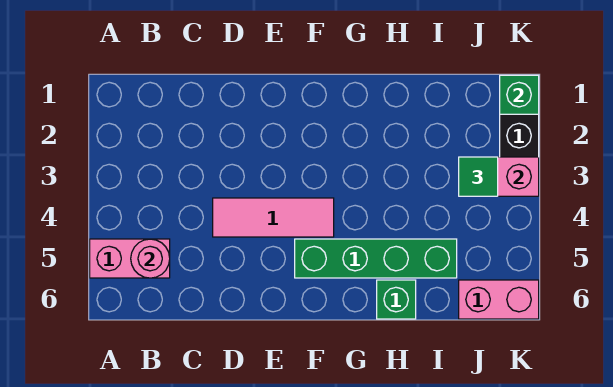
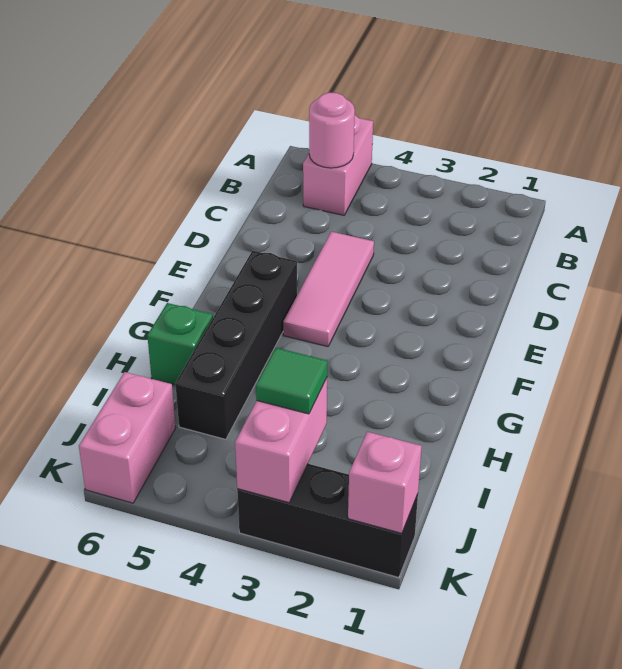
green 1x4 brick [295,239,457,278] -> black 1x4 brick [175,251,297,439]
green 1x1 brick [500,75,539,114] -> pink 1x1 brick [348,432,422,533]

